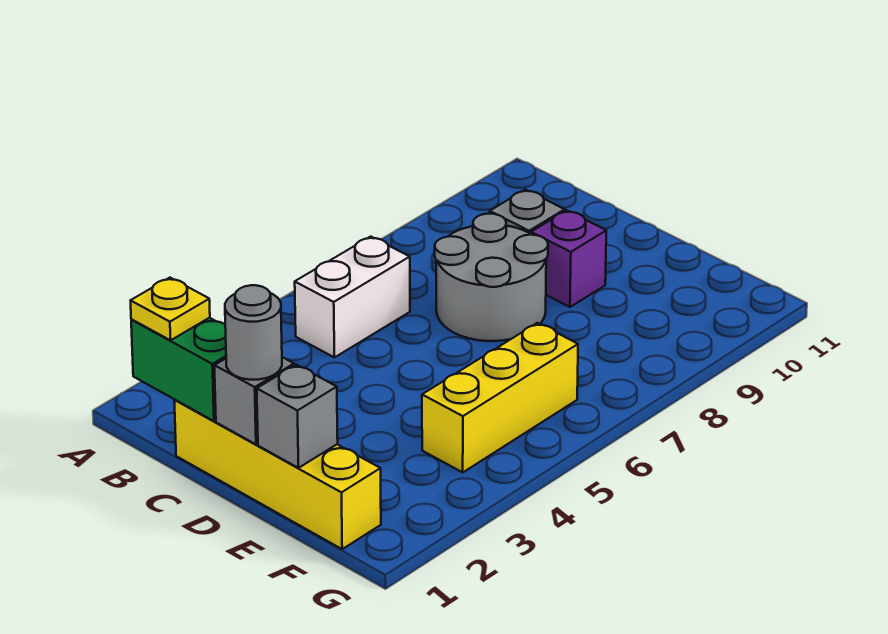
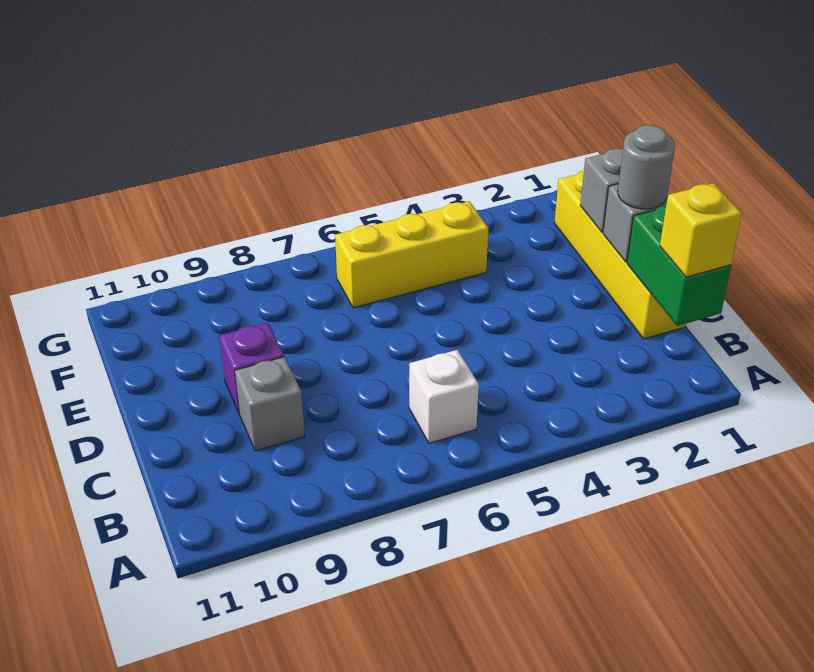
yellow 1x1 plate [131,278,210,340] -> yellow 1x1 brick [660,183,742,277]
white 1x2 brick [295,237,410,357] -> white 1x1 brick [409,350,479,443]
grey 2x2 round brick [435,214,548,341] -> none

